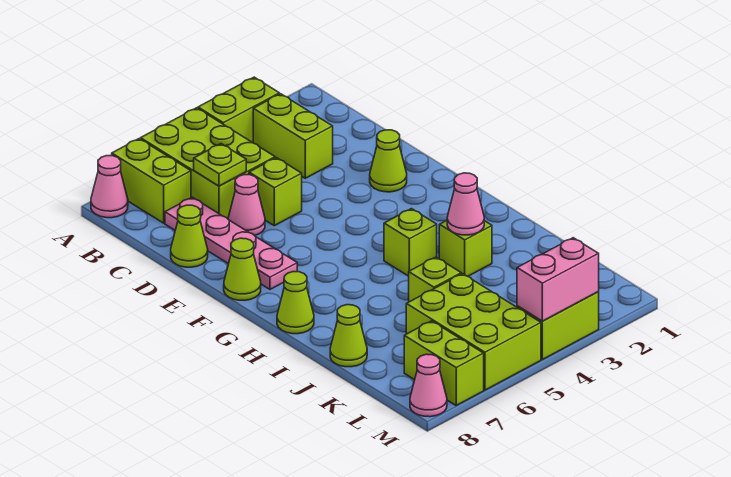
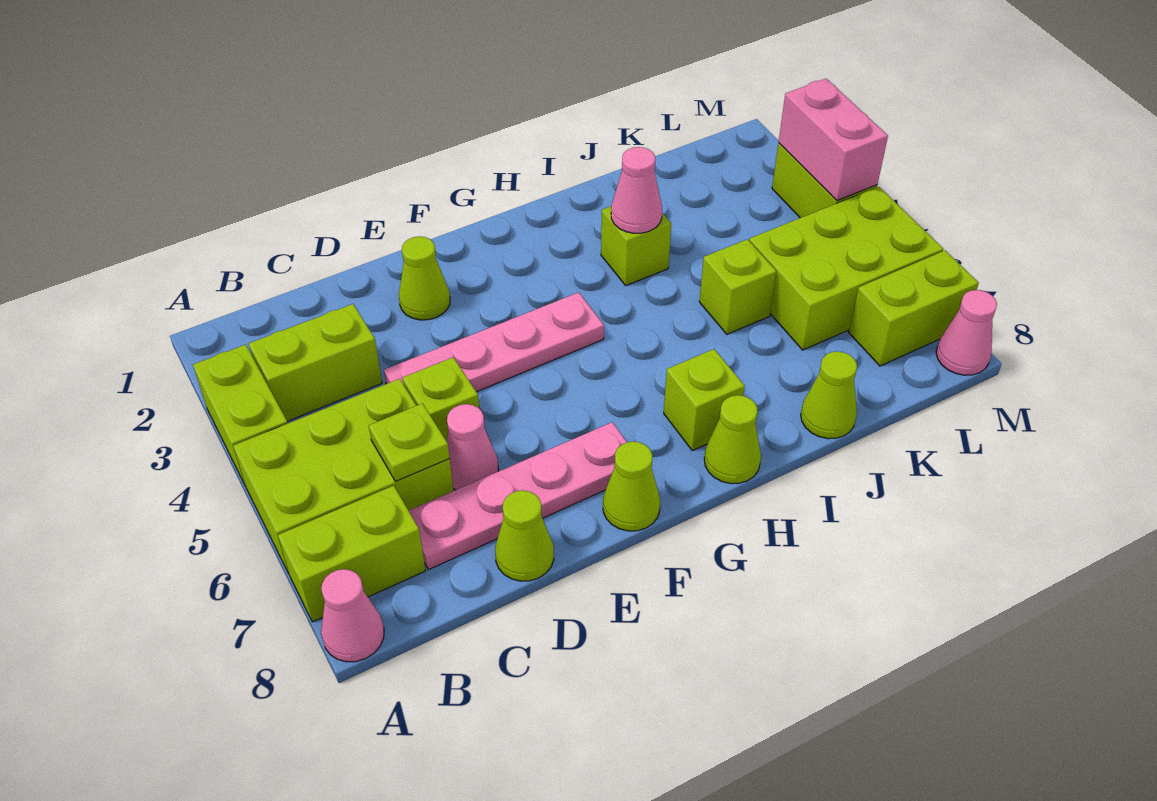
none -> pink 1x4 plate [384,292,604,392]
lime 1x1 brick [384,209,437,276] -> lime 1x1 brick moved to [664,349,745,451]

